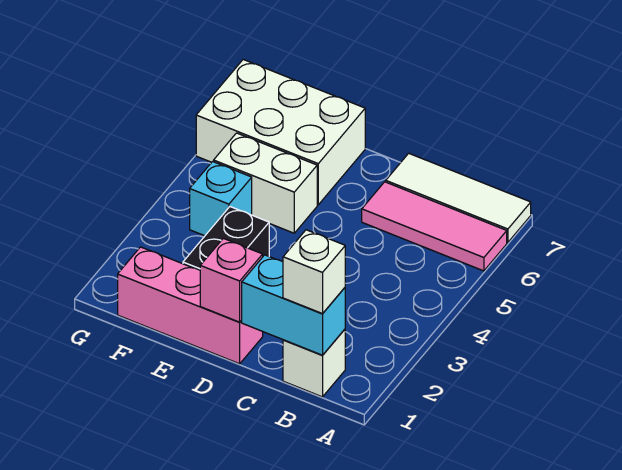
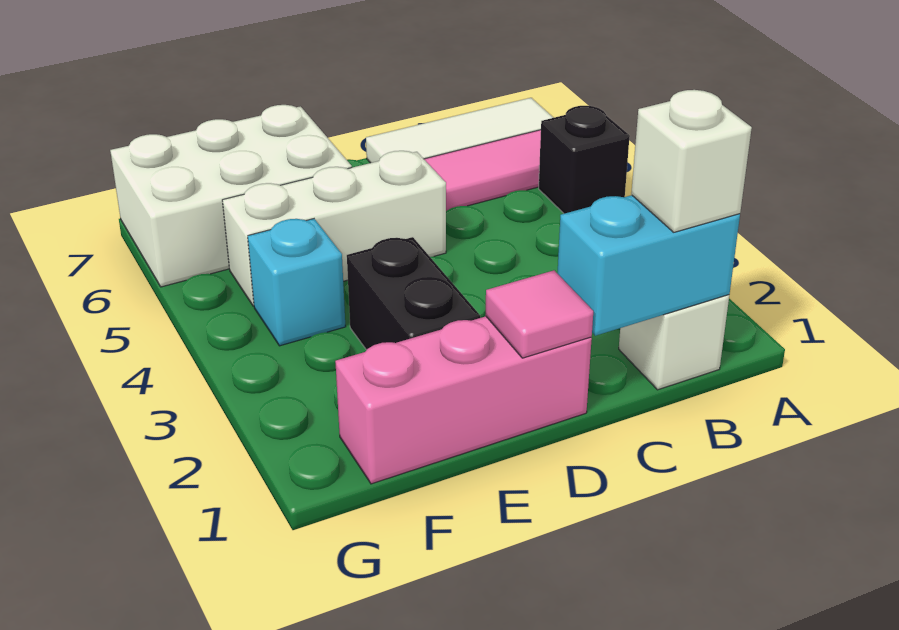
none -> black 1x1 brick [539,106,630,214]
pink 1x1 brick [200,238,263,322] -> pink 1x1 tile [485,270,593,358]
white 1x2 brick [214,133,317,233] -> white 1x3 brick [222,151,446,306]

